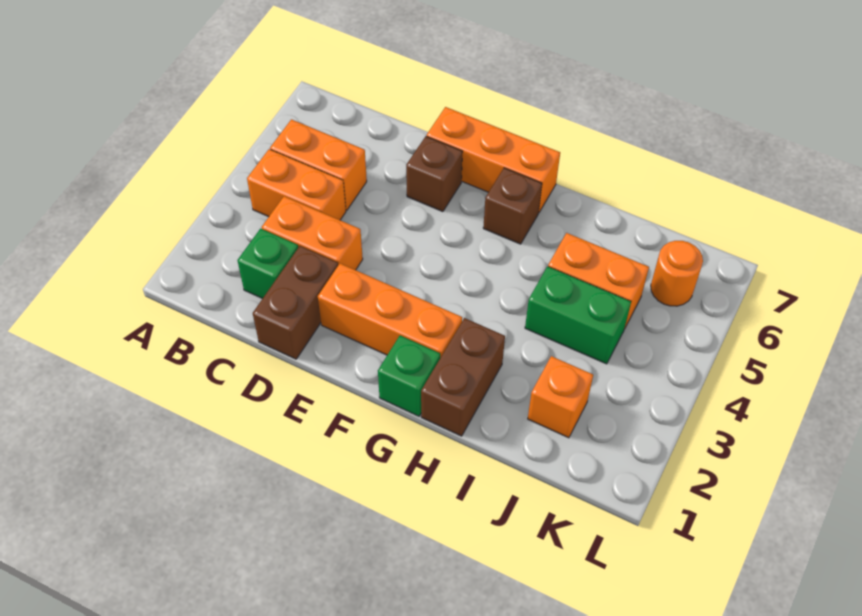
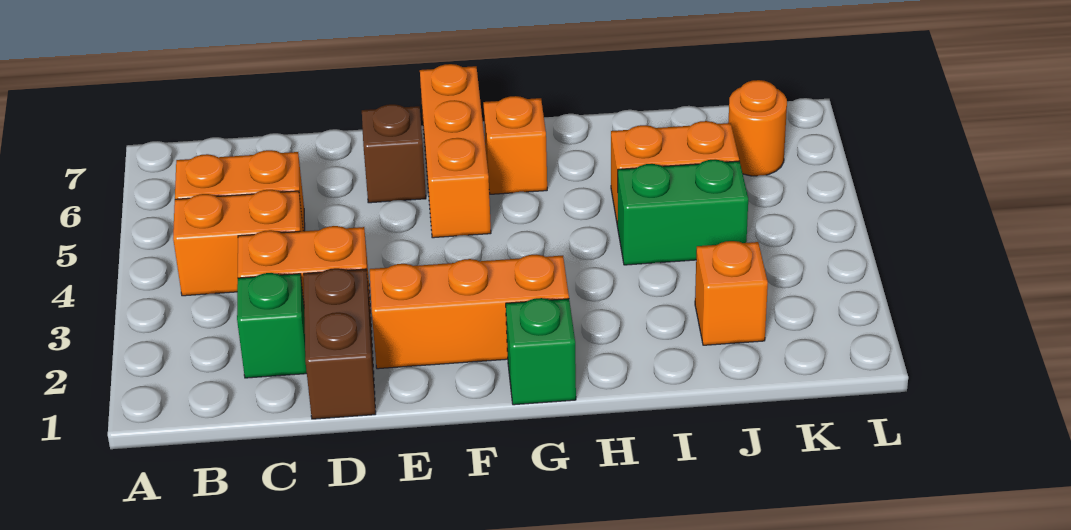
orange 1x3 brick [427,107,560,213] -> orange 1x3 brick turned to [420,64,491,238]
brown 1x1 brick [483,168,542,244] -> orange 1x1 brick [483,96,547,194]
brown 1x2 brick [421,318,505,436] -> none

